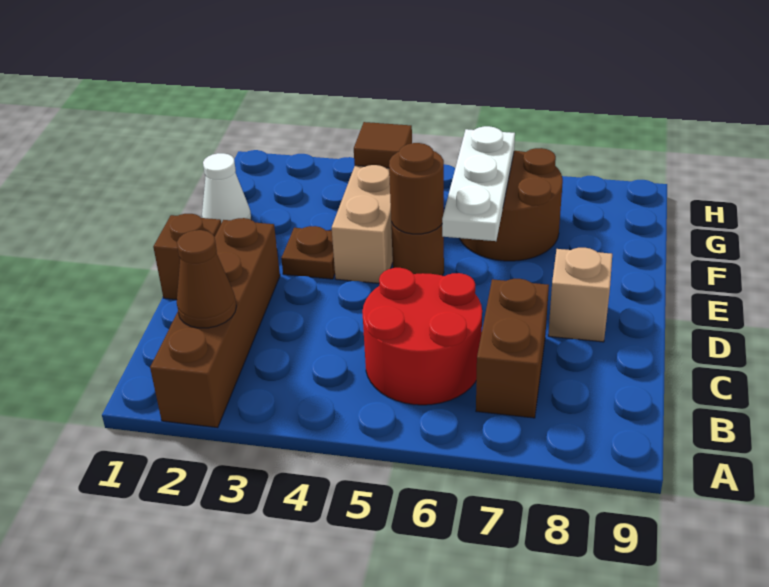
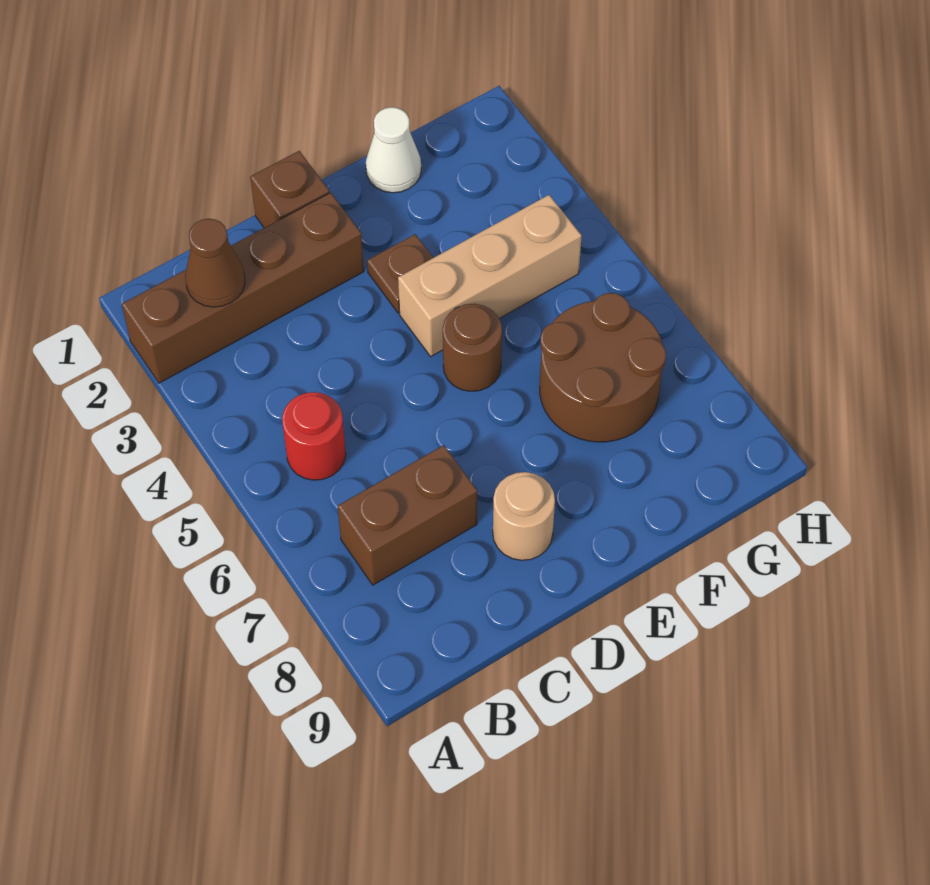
red 2x2 round brick [362,268,482,405] -> red 1x1 round brick [282,392,346,480]
tan 1x1 brick [548,248,612,342] -> tan 1x1 round brick [493,472,555,560]
brown 1x1 round brick [389,143,444,234] -> none
white 1x3 plate [442,126,515,241] -> none
brown 1x1 tile [354,122,412,168] -> none

